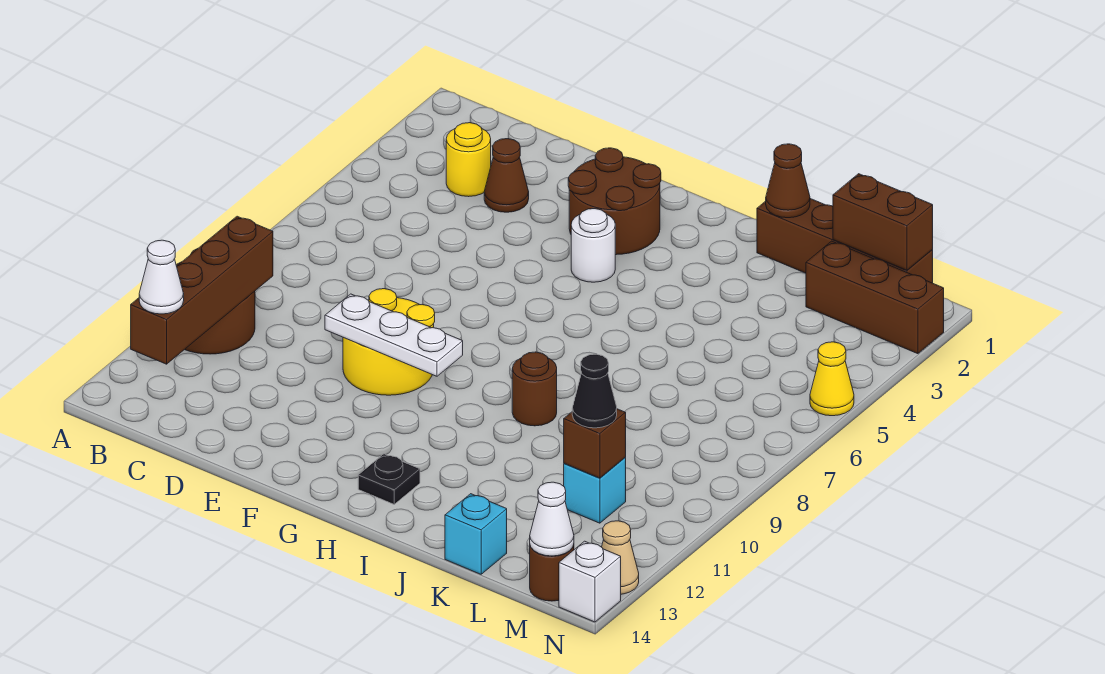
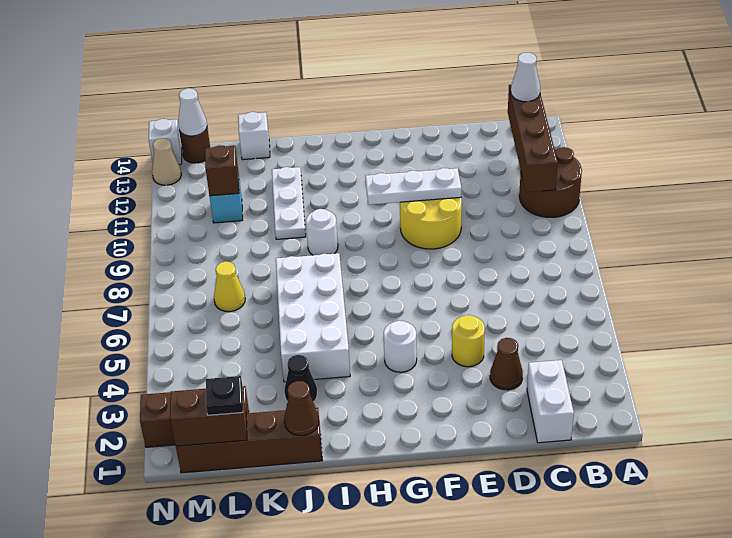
none -> white 1x2 brick [527,360,574,443]
yellow 1x1 round brick [446,123,491,197] -> yellow 1x1 round brick moved to [452,315,485,367]
brown 2x2 round brick [568,148,661,255] -> none
black 1x1 plate [358,454,420,504] -> black 1x1 plate moved to [206,376,243,415]
none -> white 2x4 brick [276,253,350,382]
brown 1x1 round brick [512,352,557,426] -> white 1x1 round brick [306,209,338,255]
none -> white 1x3 plate [272,167,306,239]
cyan 1x1 brick [445,494,507,574] -> white 1x1 brick [238,112,270,160]
black 1x1 cone [572,354,617,428] -> black 1x1 cone moved to [284,355,317,402]
yellow 1x1 cone [810,342,854,416] -> yellow 1x1 cone moved to [214,262,245,312]

